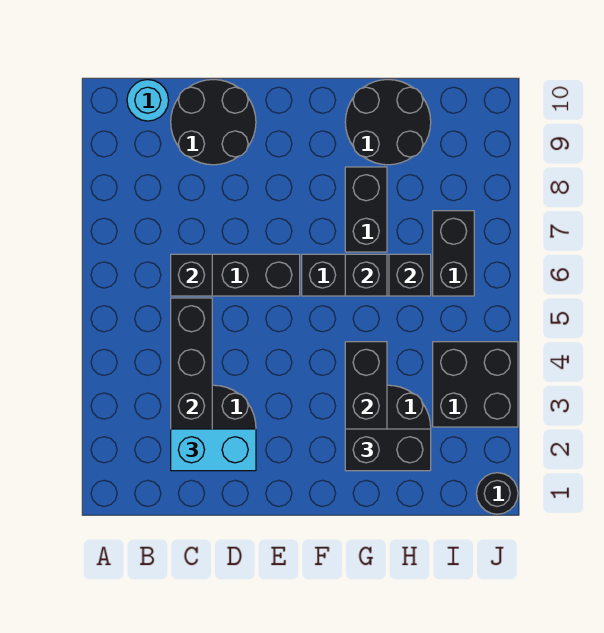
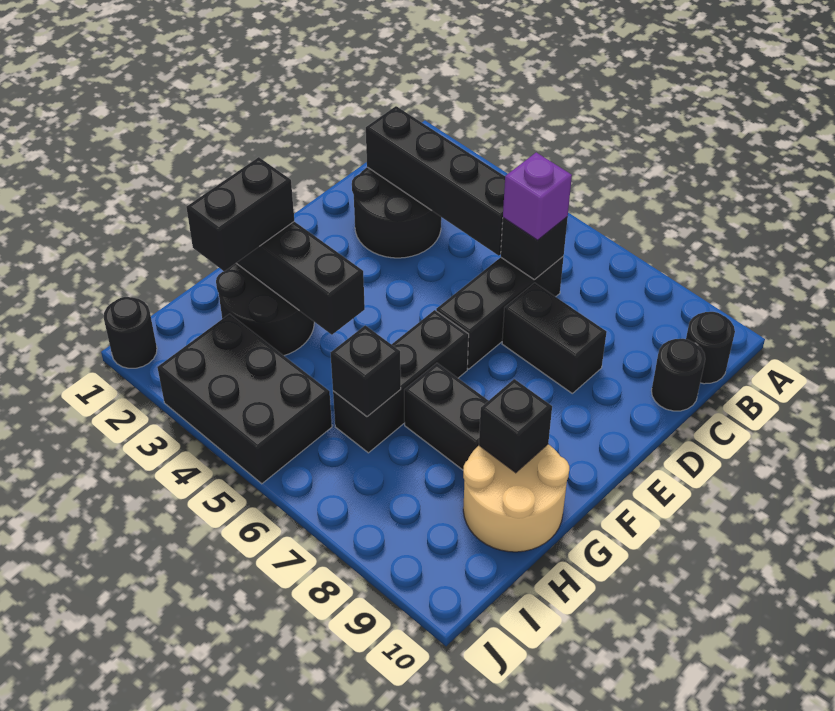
cyan 1x1 round brick [127,80,169,121] -> black 1x1 round brick [686,312,735,384]
cyan 1x2 brick [171,429,256,471] -> none
none -> purple 1x1 brick [503,152,572,240]
black 2x2 round brick [171,80,256,165] -> black 1x1 round brick [652,339,705,411]
black 1x1 brick [345,254,387,296] -> black 1x1 brick moved to [479,379,552,473]
black 2x2 round brick [345,80,431,165] -> tan 2x2 round brick [463,444,569,552]
black 2x2 brick [433,342,518,427] -> black 2x3 brick [157,314,332,484]
black 1x2 brick [433,211,474,296] -> black 1x2 brick moved to [502,283,607,393]

